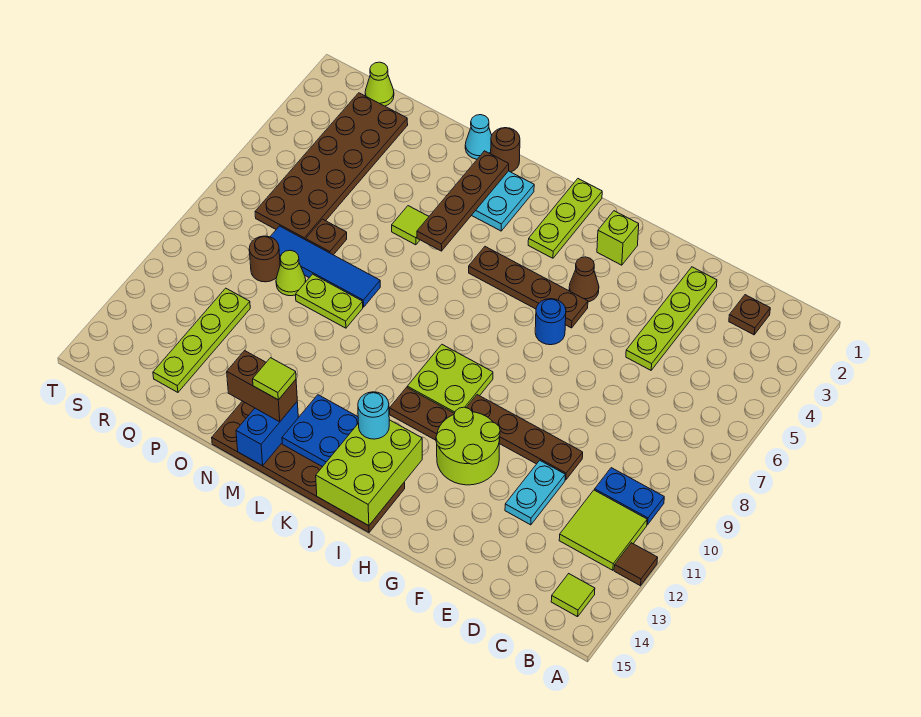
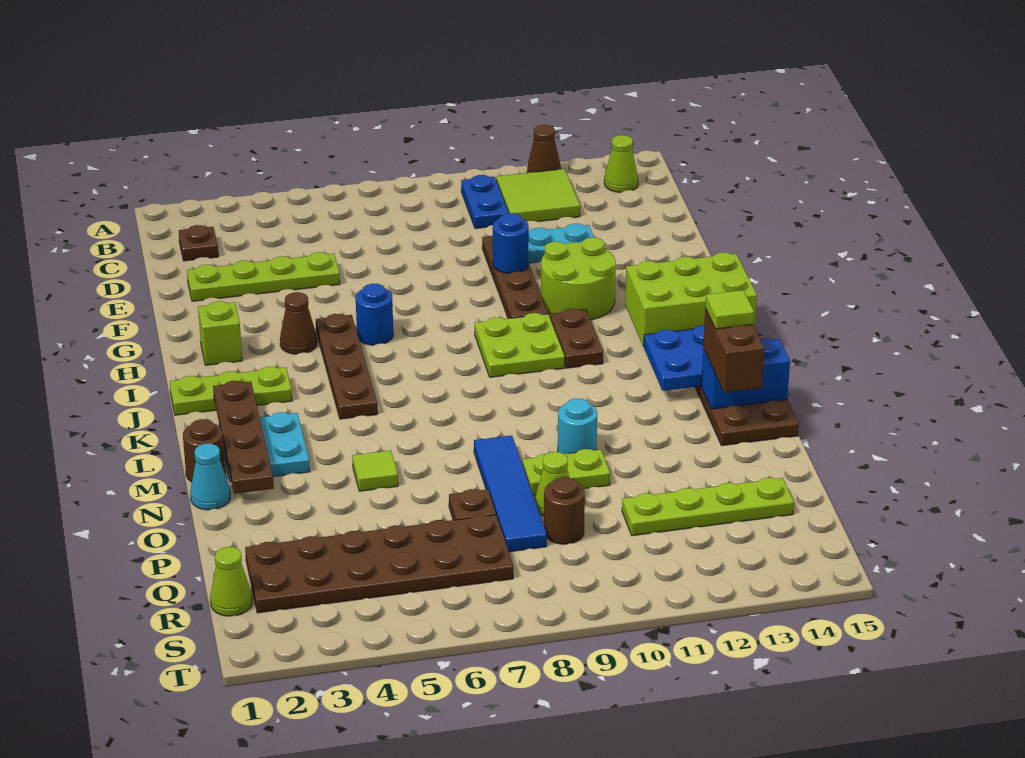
brown 1x1 tile [614,543,658,586] -> brown 1x1 cone [527,125,561,173]
lime 1x1 tile [551,574,595,617] -> lime 1x1 cone [604,135,638,192]
none -> blue 1x1 round brick [493,213,529,273]
cyan 1x1 round brick [358,392,389,439] -> cyan 1x1 round brick moved to [558,398,597,454]
brown 1x4 plate [417,151,509,251] -> brown 1x4 plate turned to [213,381,274,494]
lime 1x2 plate [296,274,363,328] -> lime 1x2 plate turned to [523,449,610,495]

